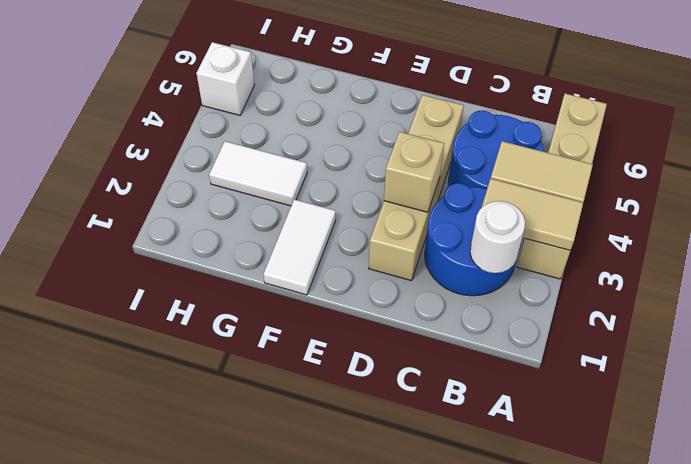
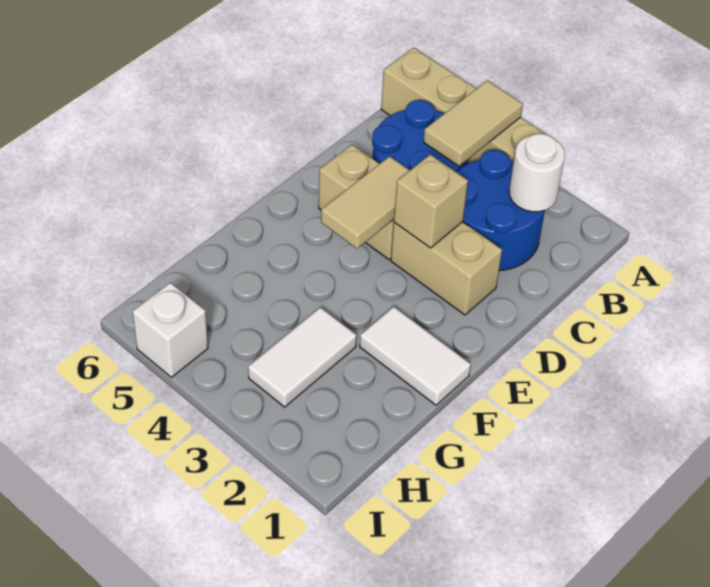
tan 1x2 tile [482,179,583,251] -> tan 1x2 tile moved to [321,156,410,248]

